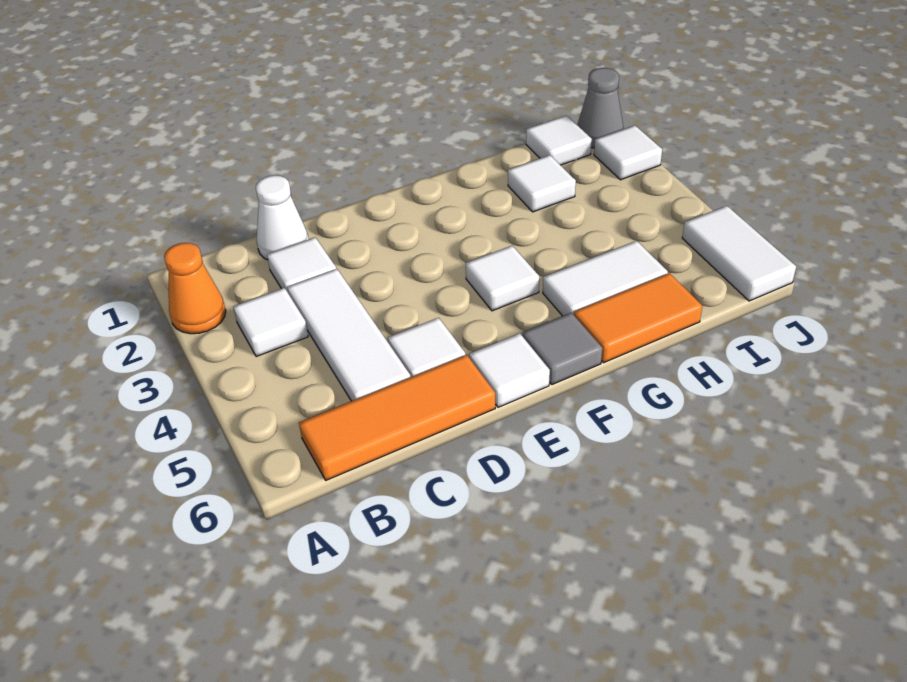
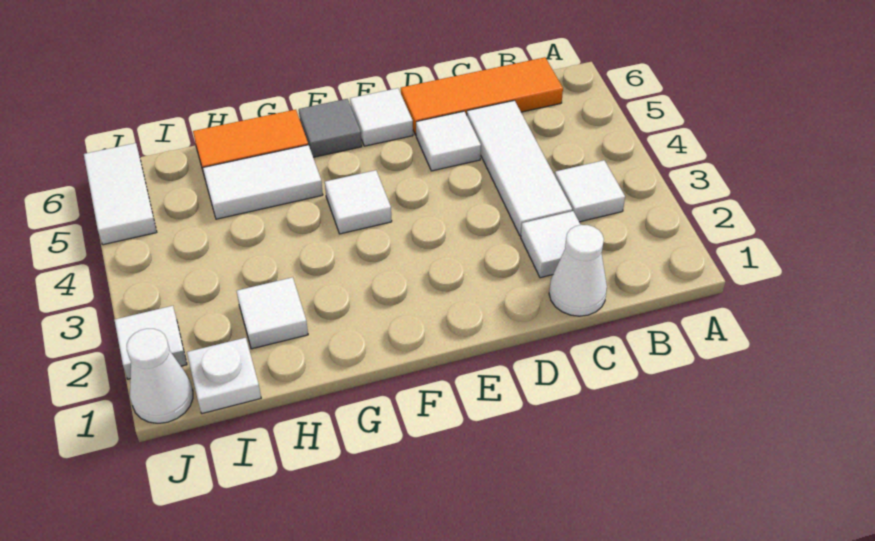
orange 1x1 cone [164,243,226,334] -> none
white 1x1 tile [526,115,592,165] -> white 1x1 plate [187,338,261,413]
grey 1x1 cone [577,68,624,148] -> white 1x1 cone [127,329,193,423]

